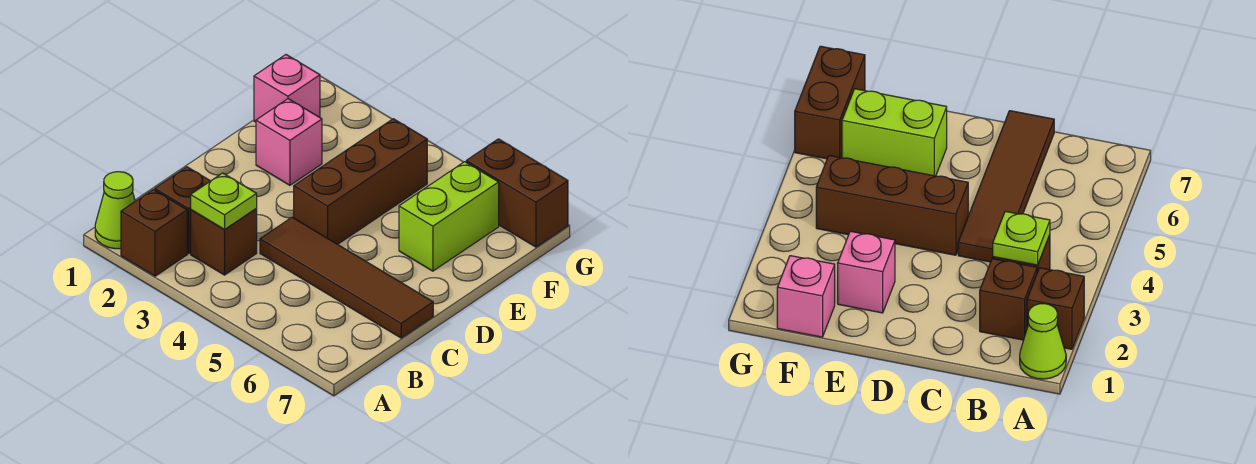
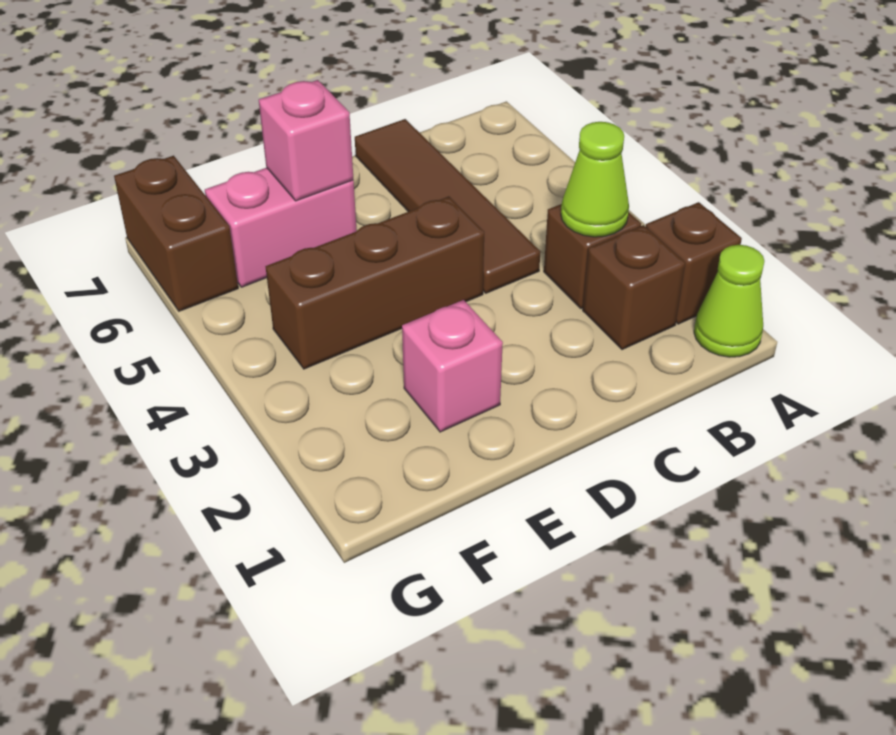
lime 1x1 plate [191,173,257,229] -> lime 1x1 cone [561,122,629,237]
lime 1x2 brick [399,162,499,271] -> pink 1x2 brick [205,168,357,287]
pink 1x1 brick [254,55,320,122] -> pink 1x1 brick moved to [259,80,354,201]

